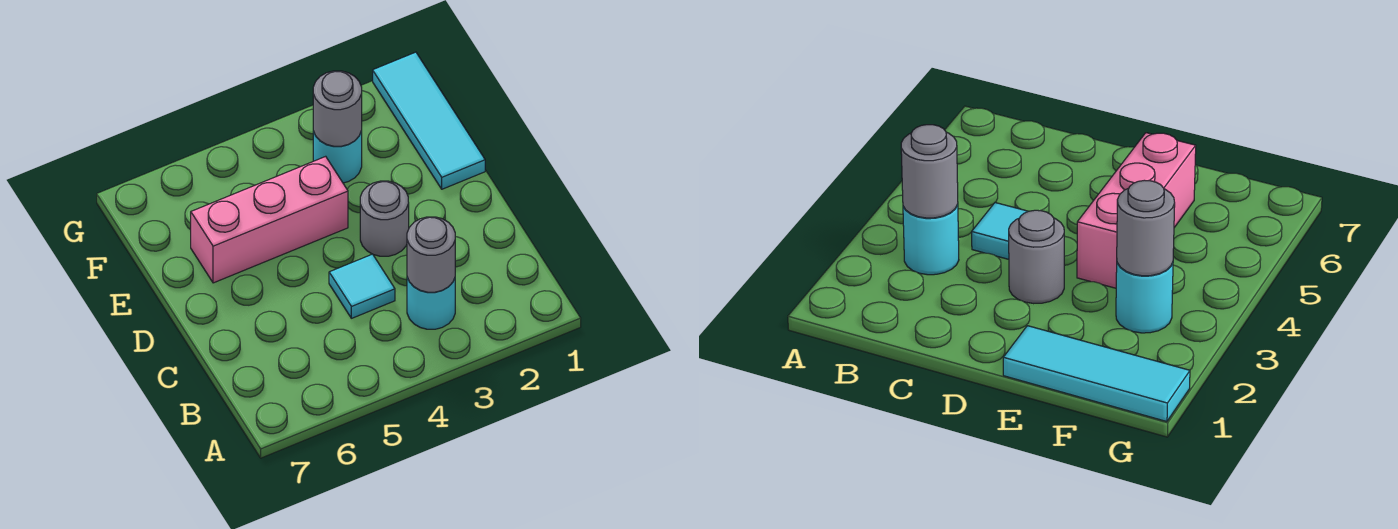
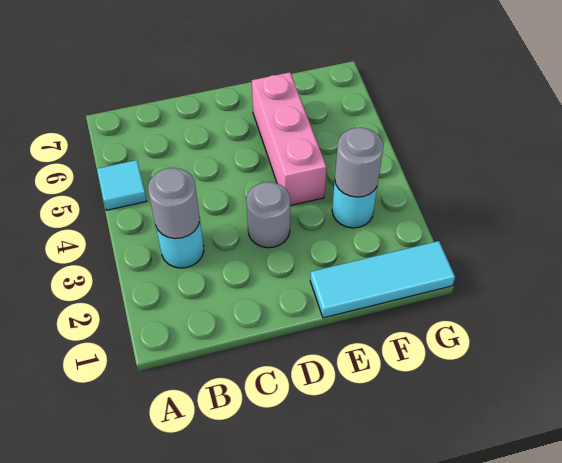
cyan 1x1 tile [329,254,395,318] -> cyan 1x1 tile moved to [97,160,147,210]

